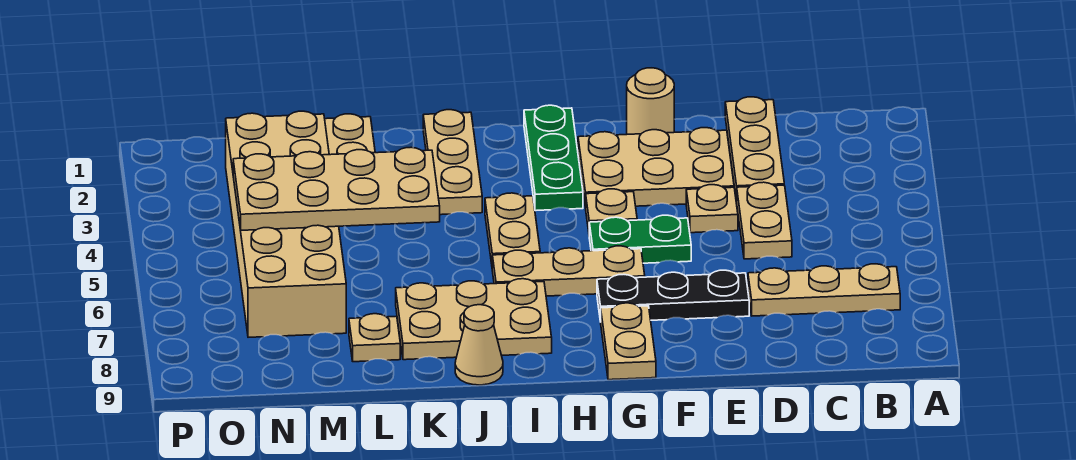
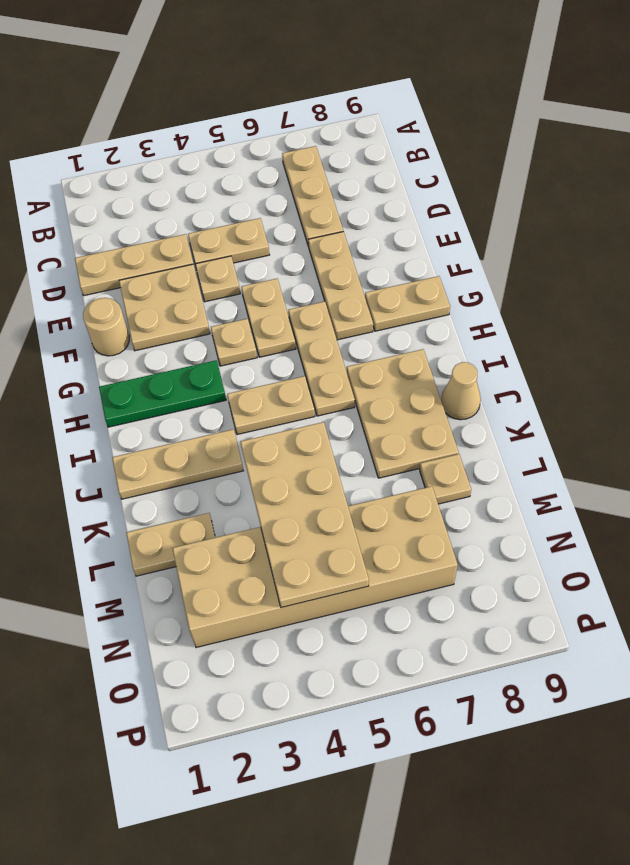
tan 2x3 plate [578,128,734,208] -> tan 2x2 plate [119,264,210,351]
black 1x3 plate [597,270,749,322] -> tan 1x3 plate [308,232,373,340]
green 1x2 plate [589,215,691,263] -> tan 1x2 plate [242,279,296,357]

